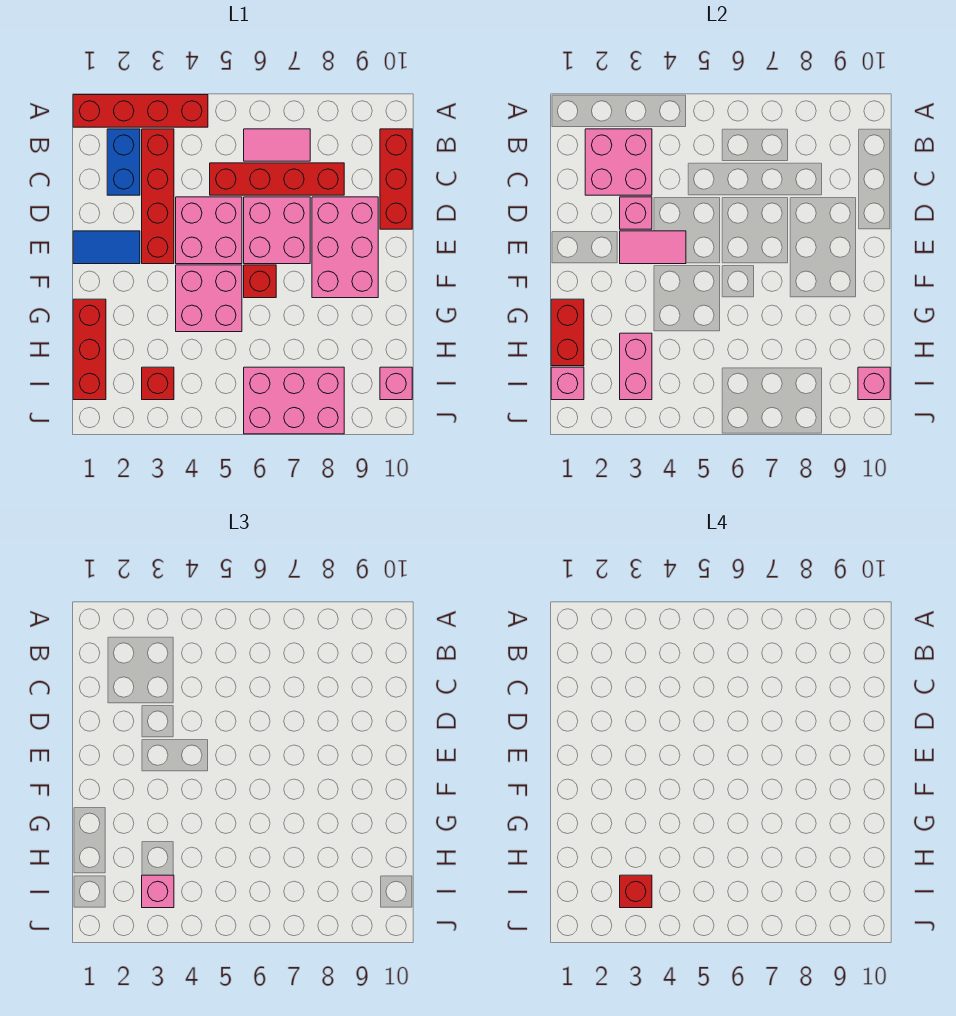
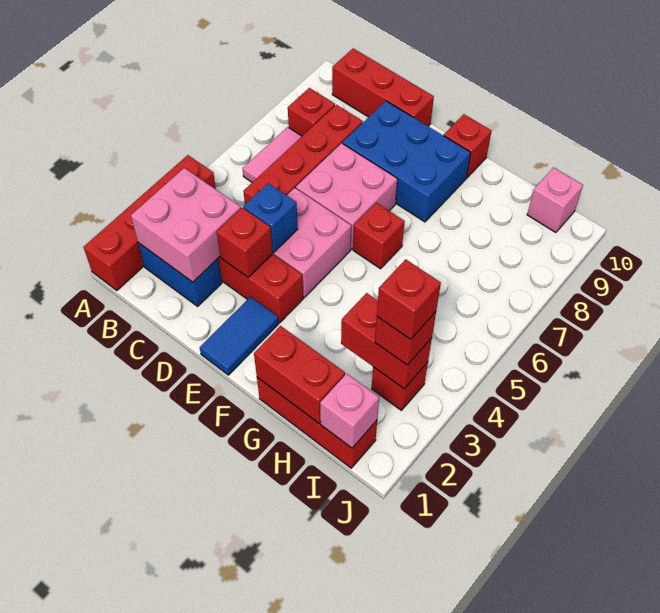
none -> red 1x1 brick [288,88,335,136]
pink 1x1 brick [620,197,652,229] -> red 1x1 brick [217,208,273,277]
none -> blue 1x1 brick [243,183,298,252]
pink 2x3 brick [312,197,378,298] -> blue 2x3 brick [343,101,471,222]
pink 1x2 tile [620,231,686,264] -> none
pink 2x2 brick [176,265,242,332] -> none
none -> red 1x1 brick [444,114,492,178]
pink 1x2 brick [620,333,652,400] -> red 1x2 brick [341,293,432,389]
pink 1x1 brick [142,875,174,908] -> red 1x1 brick [375,312,436,365]
pink 2x3 brick [244,367,344,434] -> none
pink 1x1 brick [858,367,890,400] -> none

